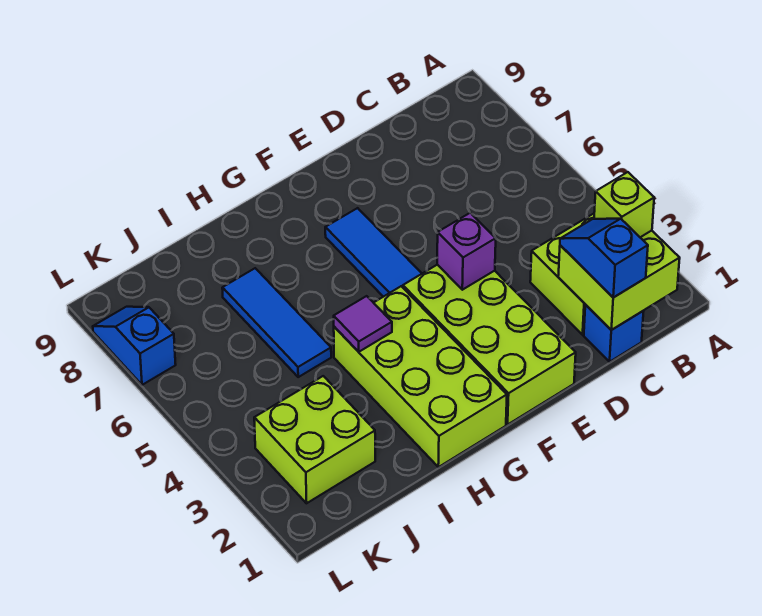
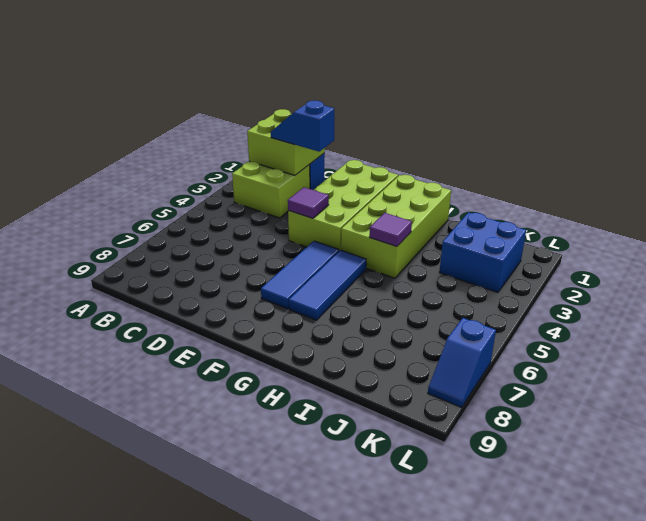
lime 1x1 brick [594,172,654,237] -> none
blue 1x2 slope [560,219,648,298] -> blue 1x2 slope turned to [271,101,334,152]
purple 1x1 brick [437,213,496,290] -> purple 1x1 tile [288,187,329,218]
blue 1x3 tile [222,268,331,377] -> blue 1x3 tile moved to [289,250,366,320]
lime 2x2 brick [254,376,375,503] -> blue 2x2 brick [439,212,526,293]

